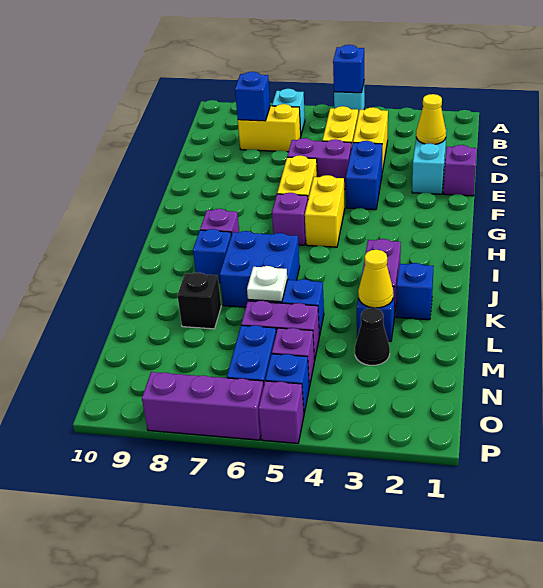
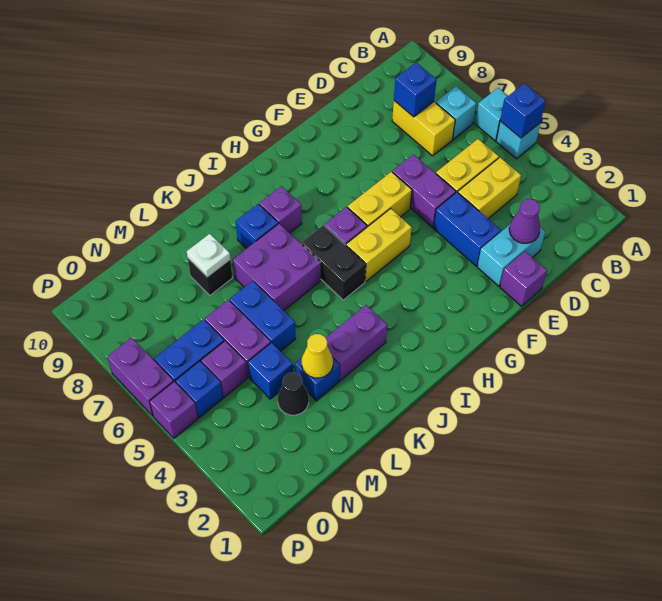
none -> cyan 1x1 brick [475,88,508,141]
yellow 1x1 cone [416,94,446,144] -> purple 1x1 cone [509,199,540,243]
blue 1x2 brick [346,141,382,210] -> blue 1x2 brick turned to [433,192,501,266]
none -> black 1x2 brick [301,225,366,300]
blue 2x2 brick [220,231,300,307] -> purple 2x2 brick [233,224,321,311]
blue 1x1 brick [396,263,434,320] -> blue 1x1 brick moved to [248,343,293,399]
white 1x1 plate [247,266,288,302] -> white 1x1 plate moved to [187,234,230,277]
purple 1x3 brick [142,372,264,440] -> purple 1x2 brick [107,338,173,416]

